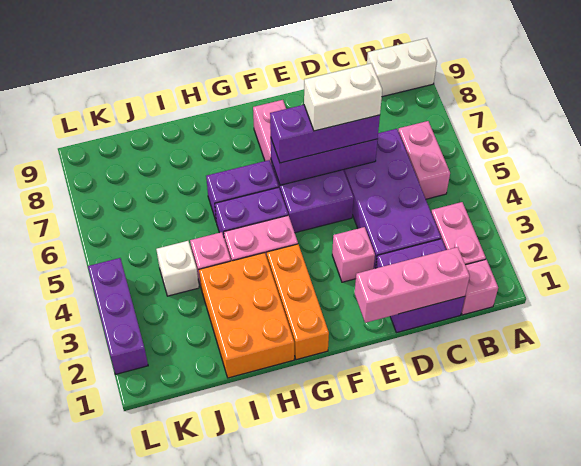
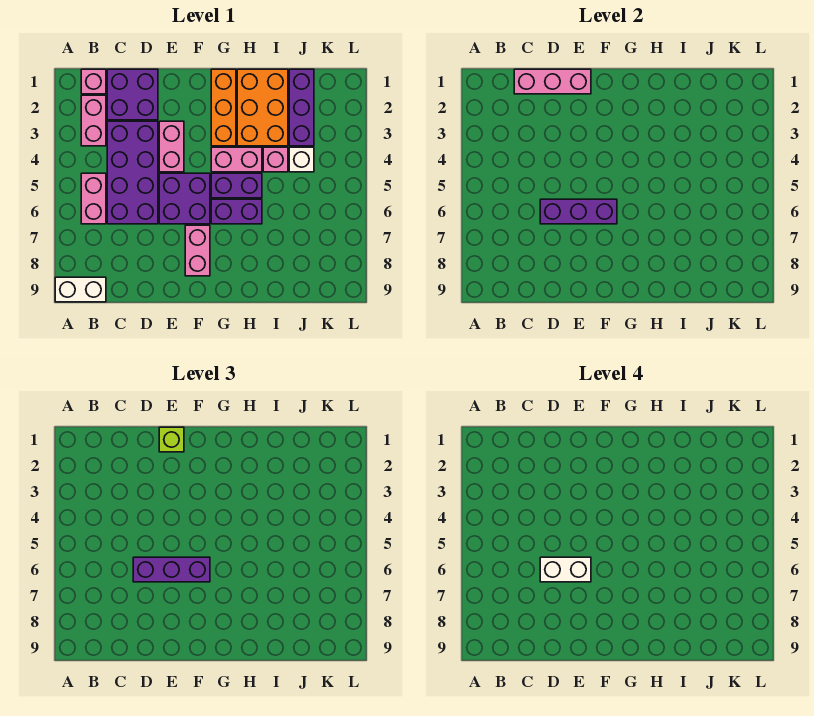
none -> lime 1x1 brick [159,427,184,452]
pink 1x1 brick [332,227,375,282] -> pink 1x2 brick [159,121,184,172]
purple 1x3 brick [88,258,148,374] -> purple 1x3 brick moved to [289,69,314,146]

